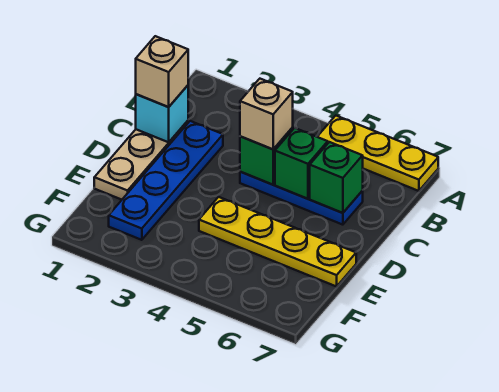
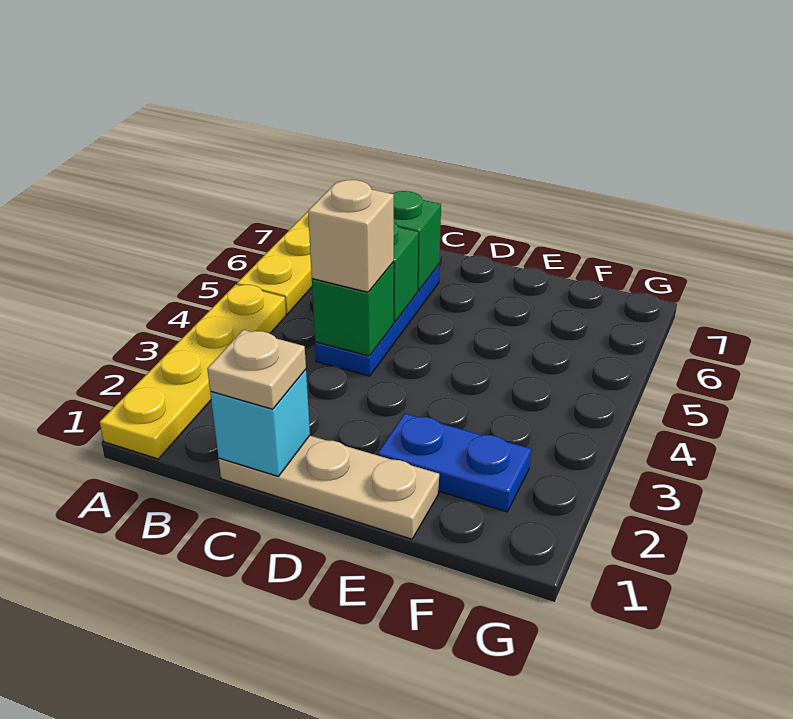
tan 1x1 brick [136,36,188,107] -> tan 1x1 plate [207,330,306,409]
blue 1x4 plate [109,121,223,240] -> blue 1x2 plate [378,414,531,512]
yellow 1x4 plate [199,197,356,287] -> yellow 1x4 plate moved to [100,284,286,459]

